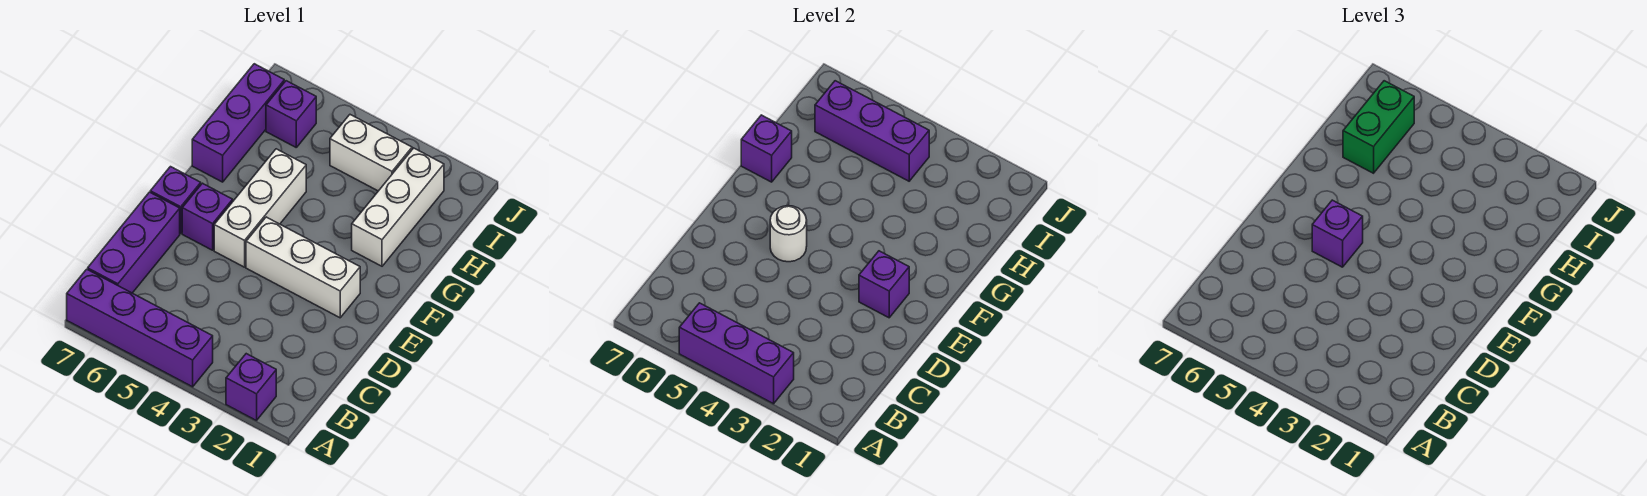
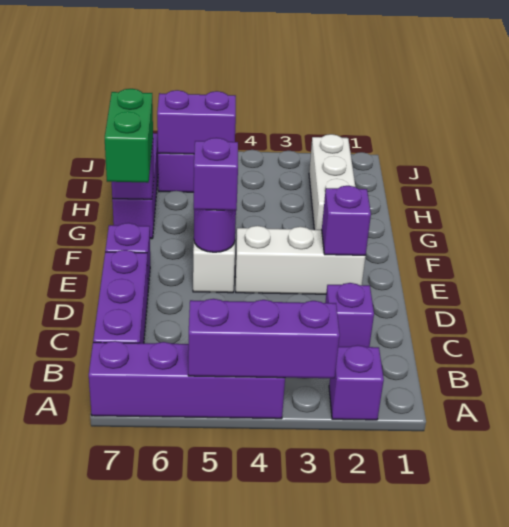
white 1x1 round brick [770,206,807,262] -> purple 1x1 round brick [194,210,236,252]
purple 1x1 brick [182,183,233,250] -> purple 1x1 brick moved to [325,283,374,347]
green 1x2 brick [1343,81,1414,173] -> green 1x2 brick moved to [105,89,153,183]
white 1x2 brick [330,115,412,191] -> none
purple 1x3 brick [815,81,929,181] -> purple 1x2 brick [157,90,236,154]

